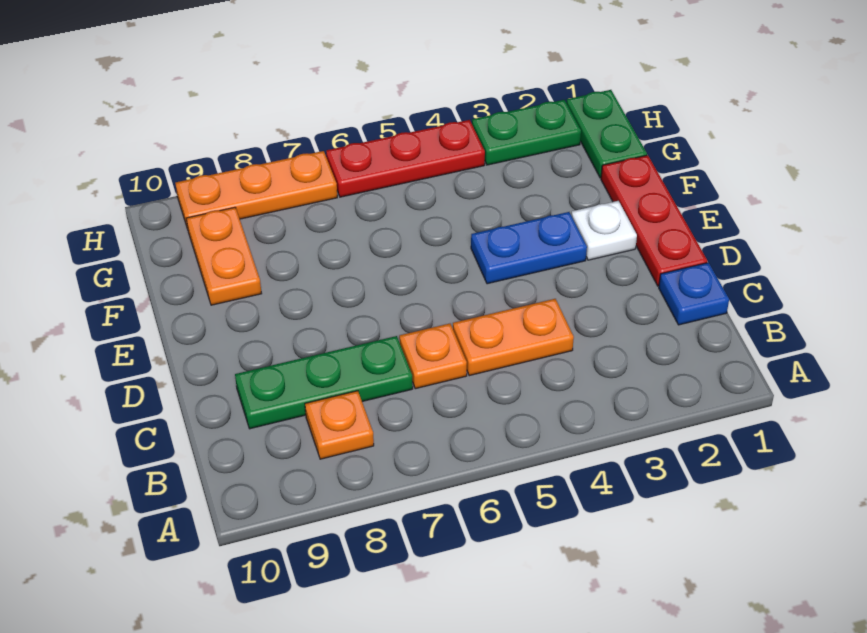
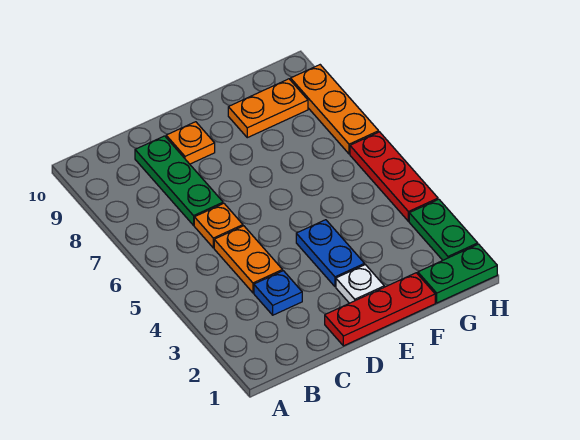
orange 1x1 plate [305,391,374,459] -> orange 1x1 plate moved to [166,122,215,164]
blue 1x1 plate [659,263,729,325] -> blue 1x1 plate moved to [254,271,302,315]

